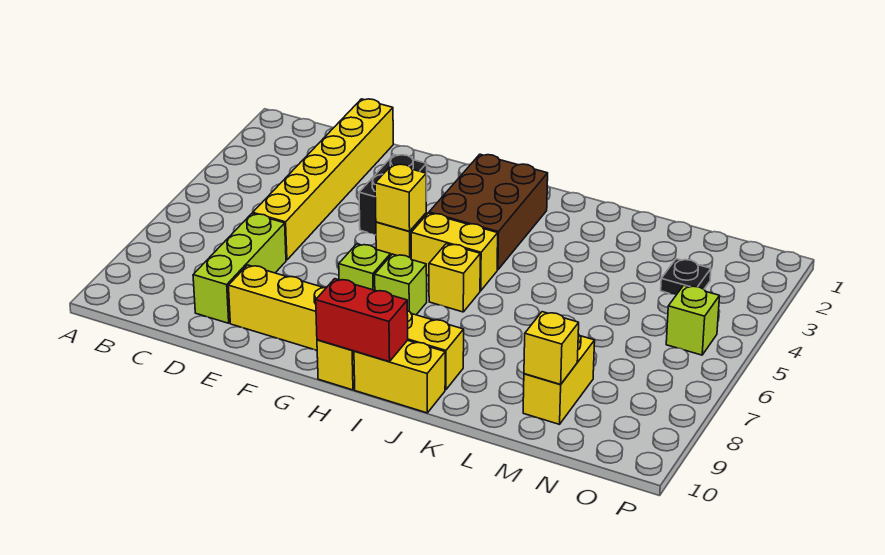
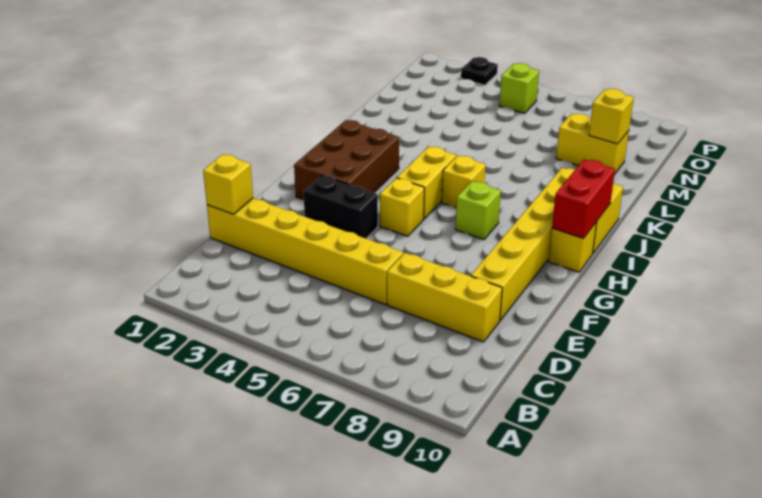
lime 1x3 brick [193,214,286,323] -> yellow 1x3 brick [387,253,502,342]
yellow 1x1 brick [375,164,426,231] -> yellow 1x1 brick moved to [203,154,253,214]
lime 1x1 brick [339,244,391,290] -> none
brown 2x3 brick [429,154,548,270] -> brown 2x3 brick turned to [294,120,399,200]
black 1x1 plate [661,259,711,295] -> black 1x1 plate moved to [461,57,498,85]

